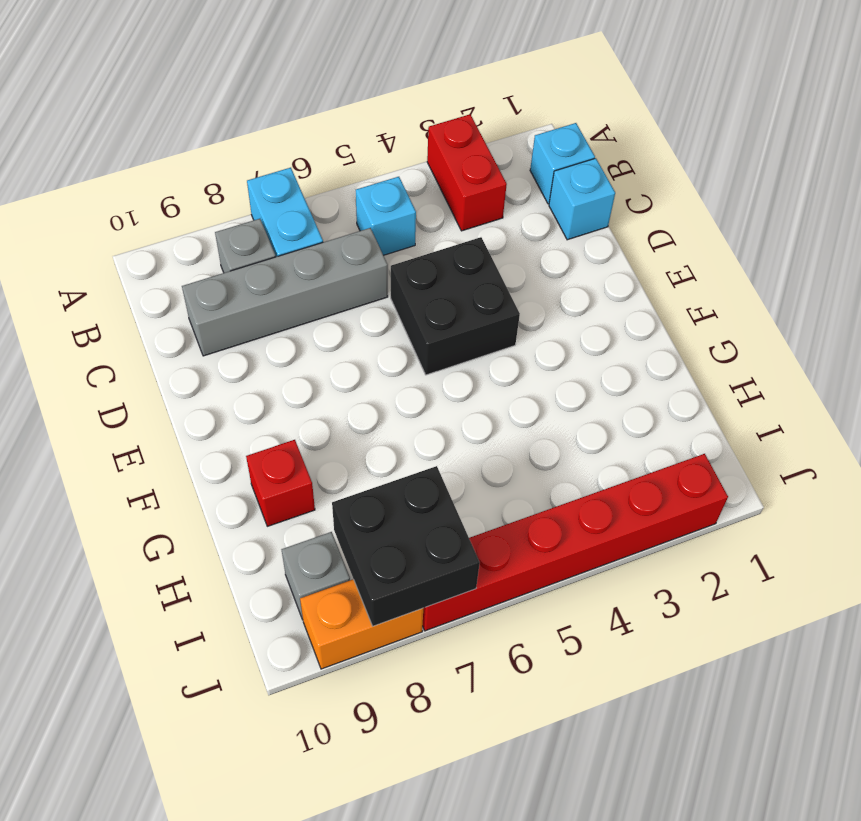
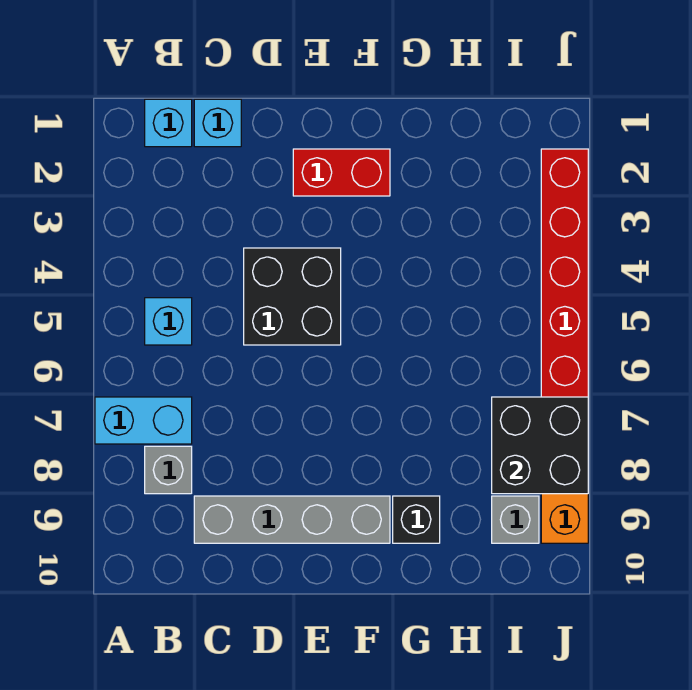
red 1x2 brick [427,114,507,231] -> red 1x2 brick moved to [293,149,390,196]
grey 1x4 brick [182,228,388,356] -> grey 1x4 brick turned to [194,496,390,543]
red 1x1 brick [246,440,315,526] -> black 1x1 brick [393,496,440,543]

